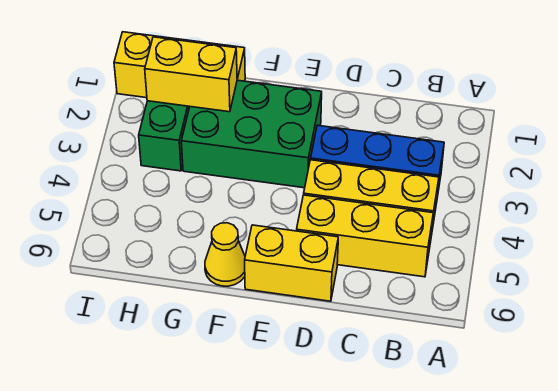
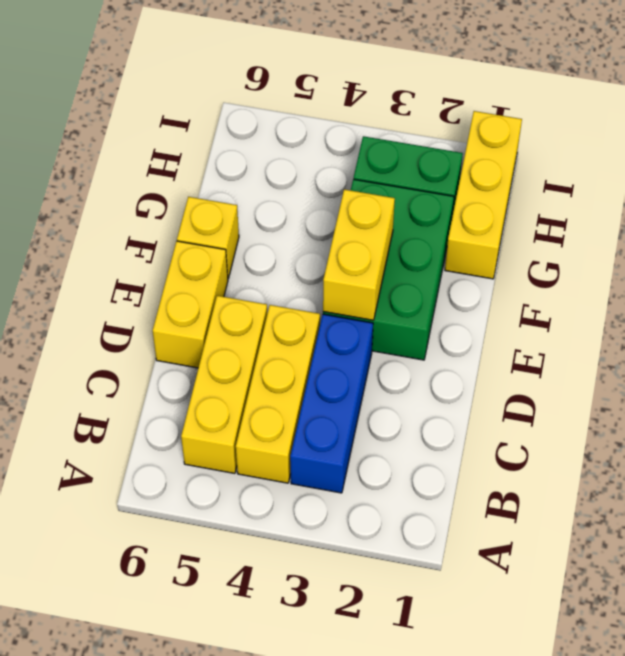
yellow 1x1 cone [205,223,245,286] -> yellow 1x1 brick [177,197,239,278]
yellow 1x2 brick [145,37,237,112] -> yellow 1x2 brick moved to [323,189,395,320]

